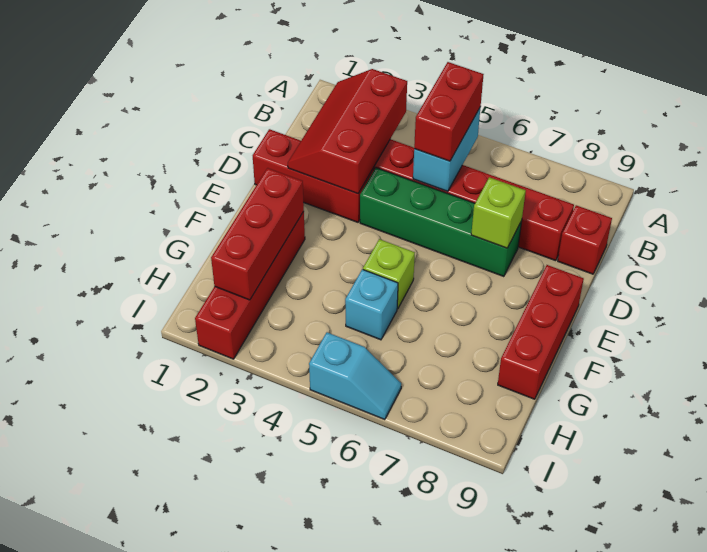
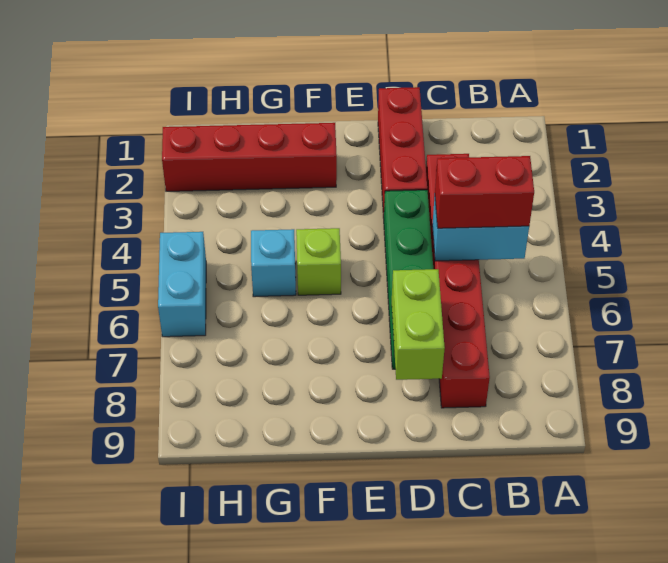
red 2x3 slope [288,69,407,194] -> none
red 1x1 brick [558,205,612,274] -> none
lime 1x1 brick [471,177,526,248] -> lime 1x2 brick [392,269,445,380]
red 1x3 brick [498,265,584,399] -> none
red 1x3 brick [211,168,304,300] -> none
cyan 1x2 slope [309,332,401,420] -> cyan 1x2 brick [158,232,206,337]

